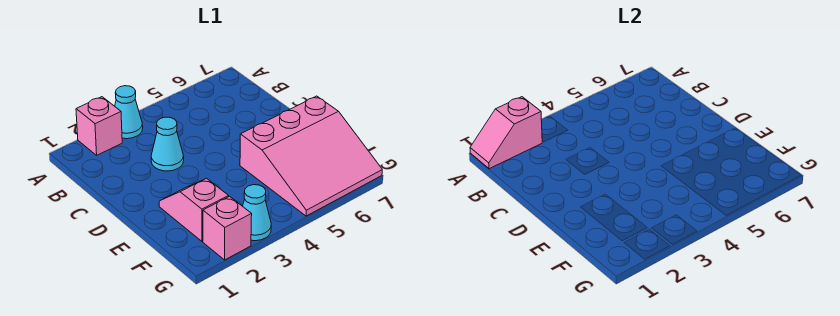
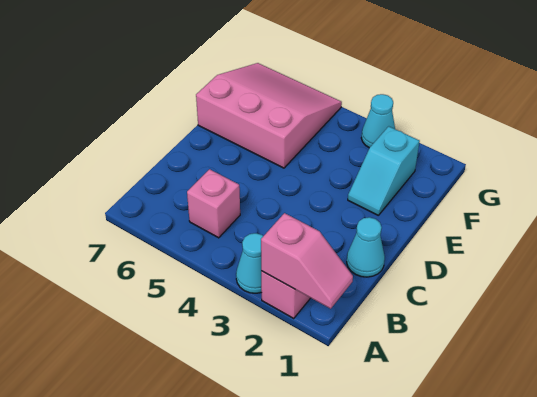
cyan 1x1 cone [151,117,184,171] -> cyan 1x1 cone moved to [347,217,385,277]
pink 1x2 slope [159,178,229,241] -> cyan 1x2 slope [348,126,420,215]
pink 1x1 brick [203,196,252,260] -> pink 1x1 brick moved to [187,169,240,238]

